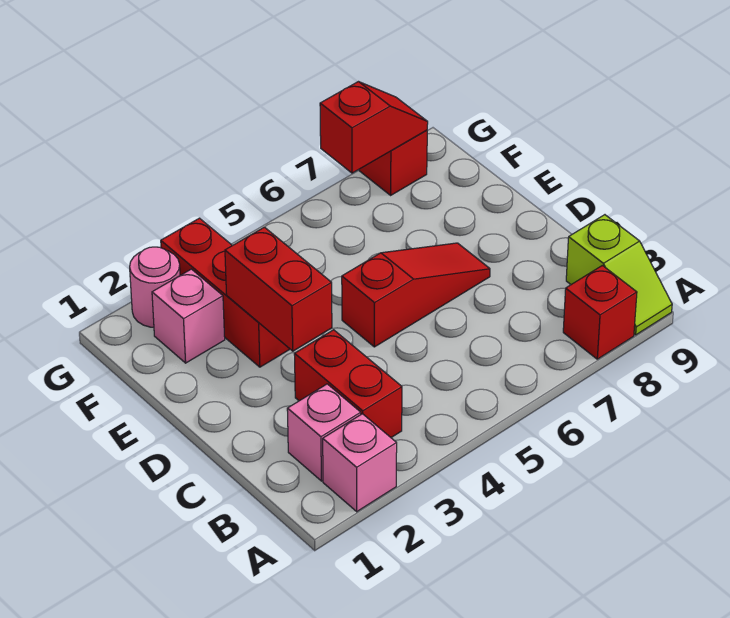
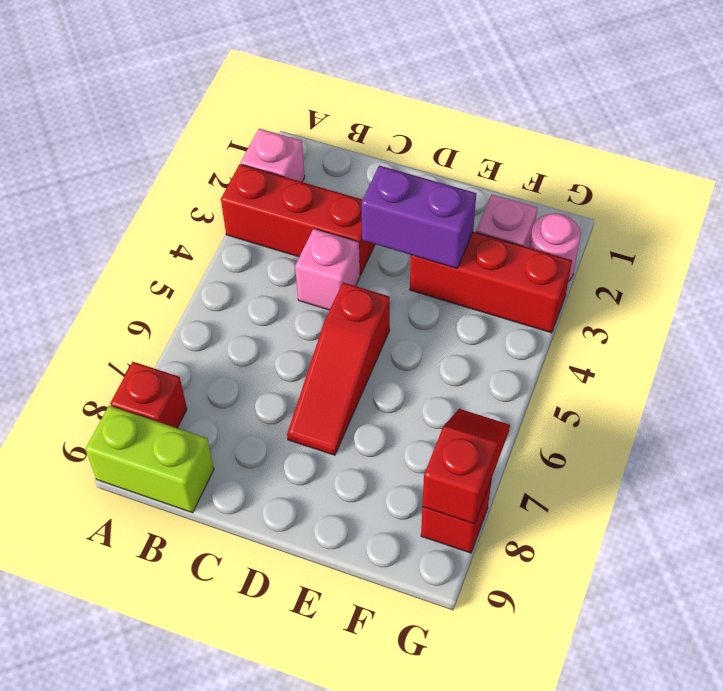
lime 1x2 slope [566,215,672,335] -> lime 1x2 brick [86,406,214,513]
pink 1x1 brick [287,384,361,481] -> pink 1x1 brick moved to [295,229,360,310]
red 1x2 brick [294,330,402,437] -> red 1x3 brick [221,164,375,275]
red 1x2 brick [225,227,332,351] -> purple 1x2 brick [361,166,476,268]
red 1x2 slope [320,82,428,173] -> red 1x2 slope turned to [422,409,510,524]

